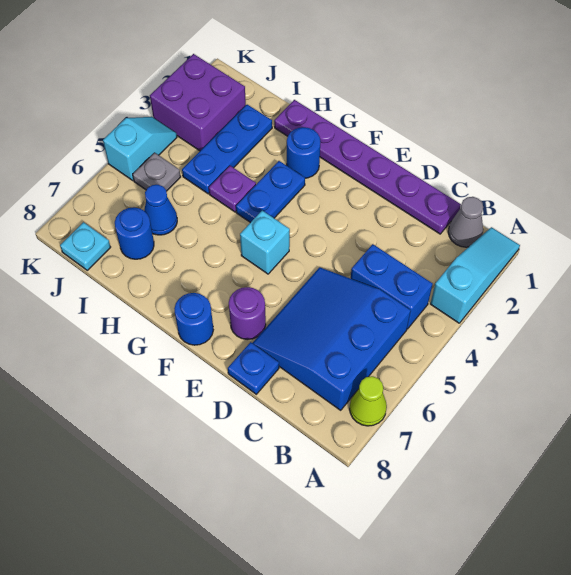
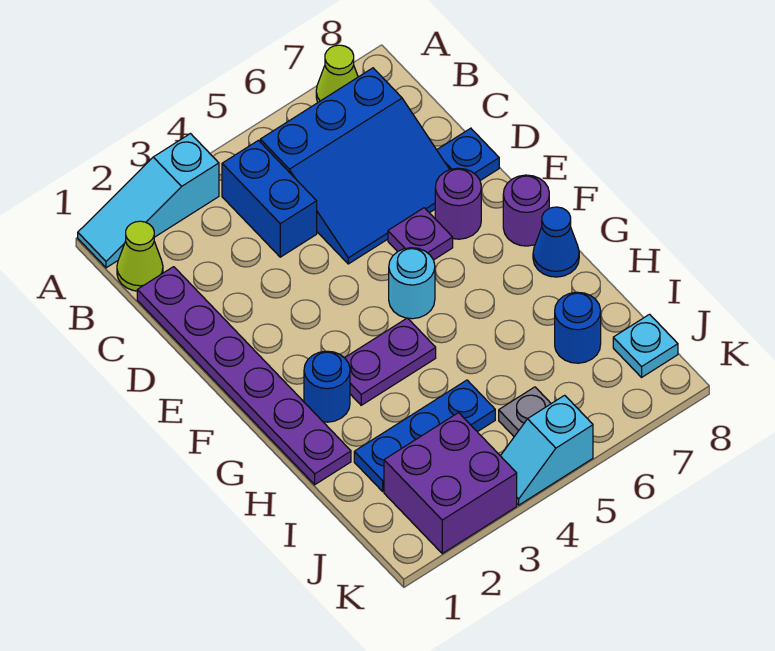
grey 1x1 cone [448,197,483,247] -> lime 1x1 cone [117,221,163,291]
cyan 1x1 brick [240,211,290,274] -> cyan 1x1 round brick [389,248,435,319]
blue 1x1 round brick [174,293,213,345] -> purple 1x1 round brick [503,175,549,246]
blue 1x2 plate [236,161,305,223] -> purple 1x2 plate [345,318,436,405]
purple 1x1 plate [209,166,256,212] -> purple 1x1 plate moved to [388,208,453,260]
blue 1x1 cone [144,185,177,235] -> blue 1x1 cone moved to [533,207,579,277]

